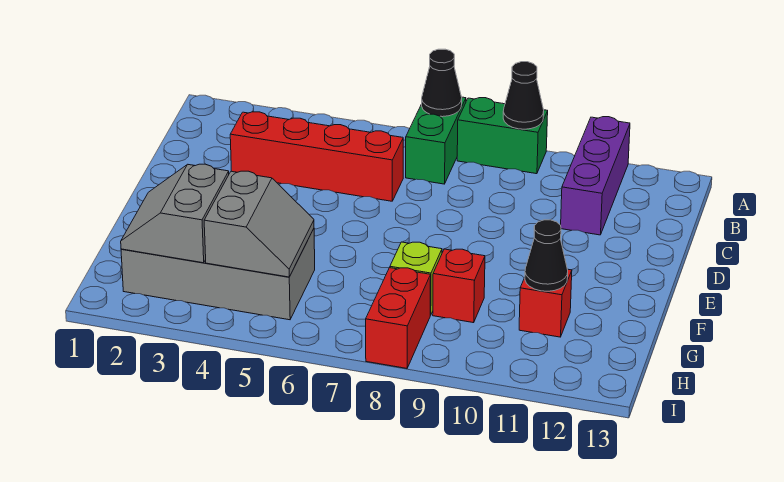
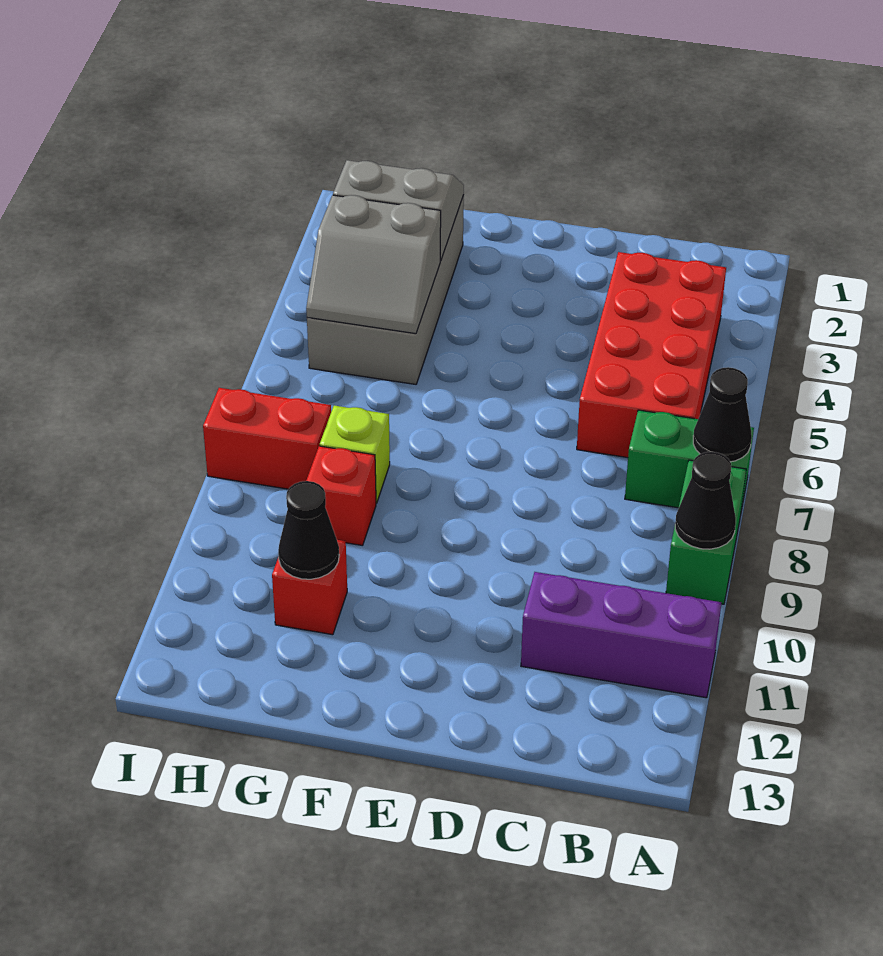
red 1x4 brick [230,112,403,201] -> red 2x4 brick [577,252,726,458]

